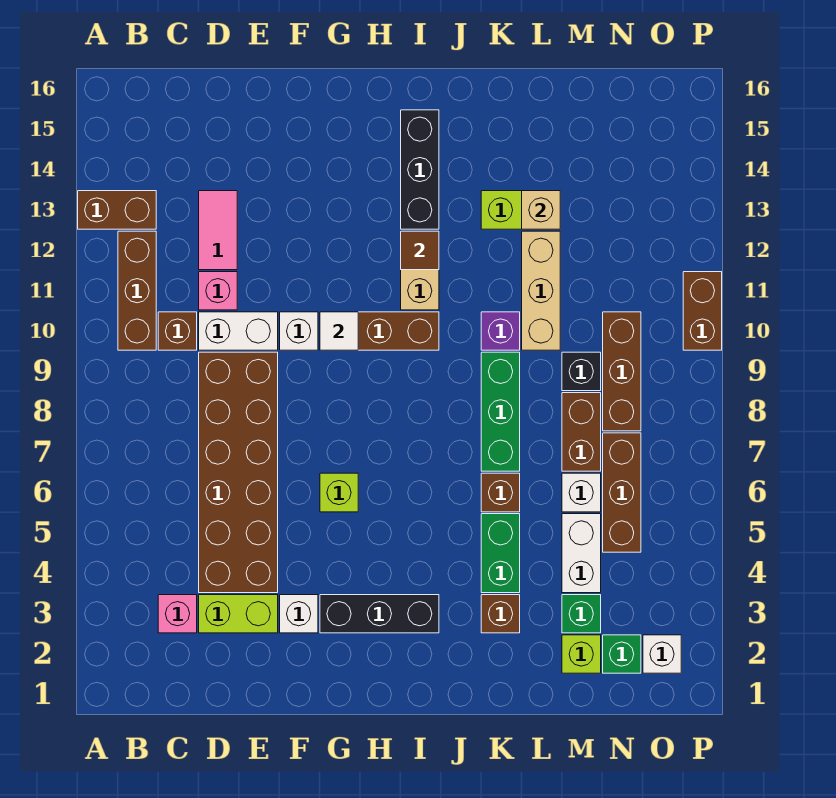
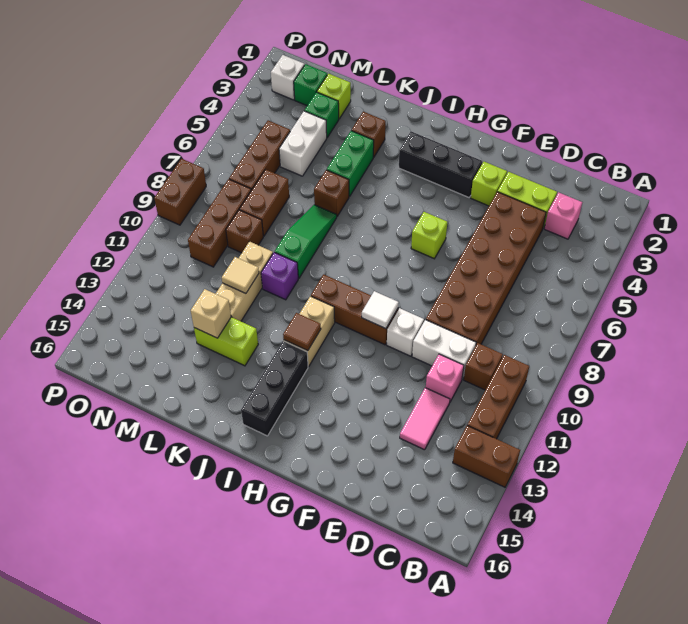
white 1x1 brick [280,595,318,633] -> lime 1x1 brick [471,162,507,206]
green 1x3 brick [481,352,520,471] -> green 1x3 slope [275,205,337,278]
none -> tan 1x1 tile [222,257,259,293]
white 1x1 brick [562,473,601,512] -> none
black 1x1 brick [562,352,601,391] -> brown 1x1 brick [226,210,263,253]
brown 1x2 brick [683,272,722,350] -> brown 1x2 brick moved to [154,159,206,225]

